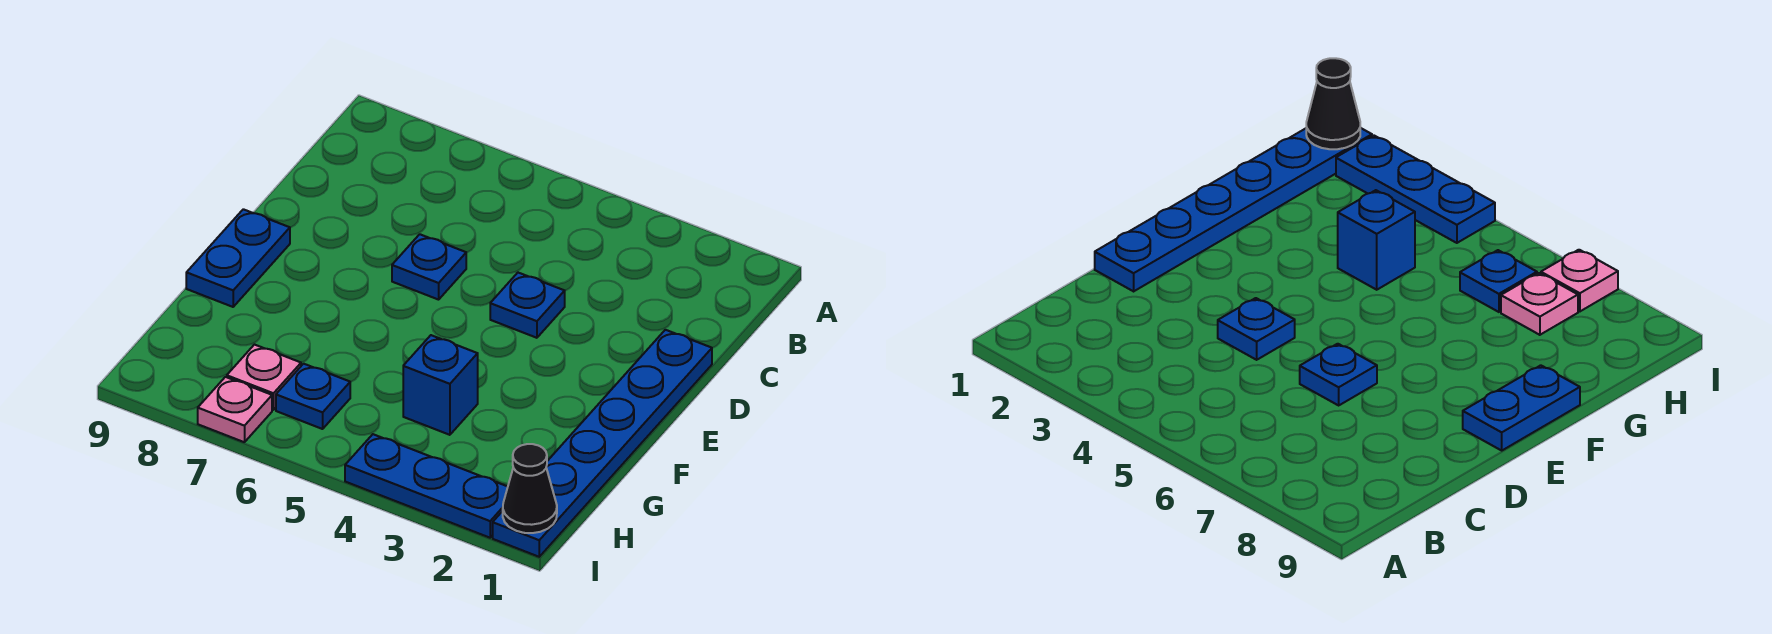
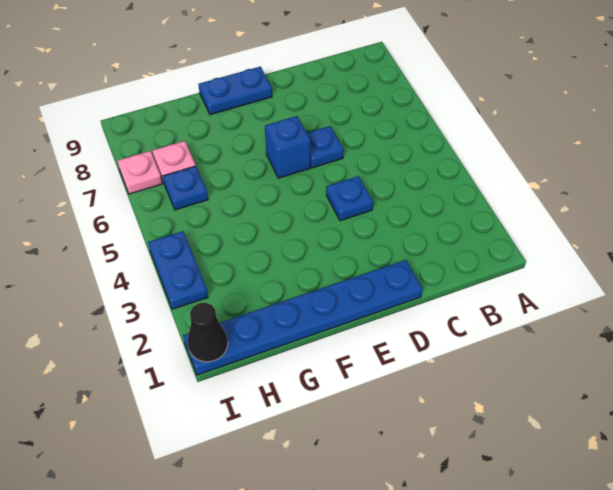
blue 1x1 brick [403,335,478,435] -> blue 1x1 brick moved to [265,116,310,178]
blue 1x3 plate [345,434,508,538] -> blue 1x2 plate [148,231,208,309]

